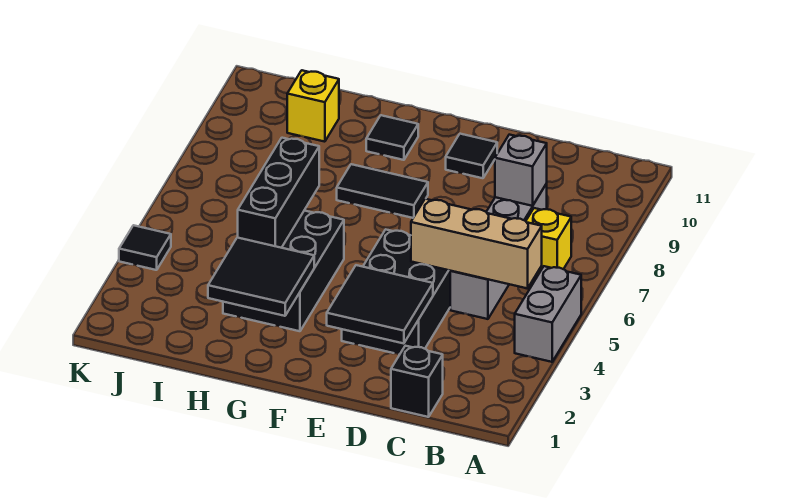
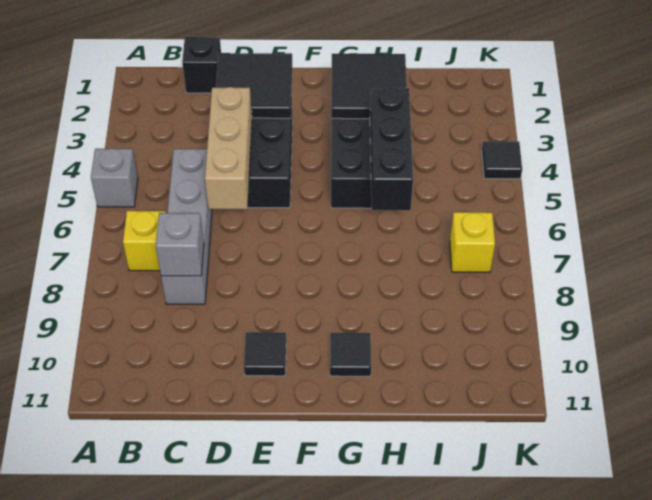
grey 1x2 brick [515,266,581,362] -> grey 1x1 brick [91,148,138,207]
tan 1x3 brick [411,199,542,289] -> tan 1x3 brick turned to [205,87,252,210]
black 1x2 tile [337,164,428,218] -> none
yellow 1x1 brick [287,70,339,142] -> yellow 1x1 brick moved to [450,212,495,272]

